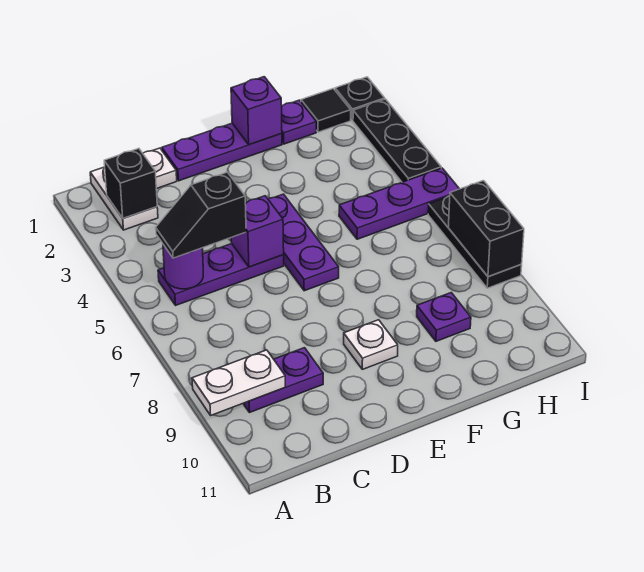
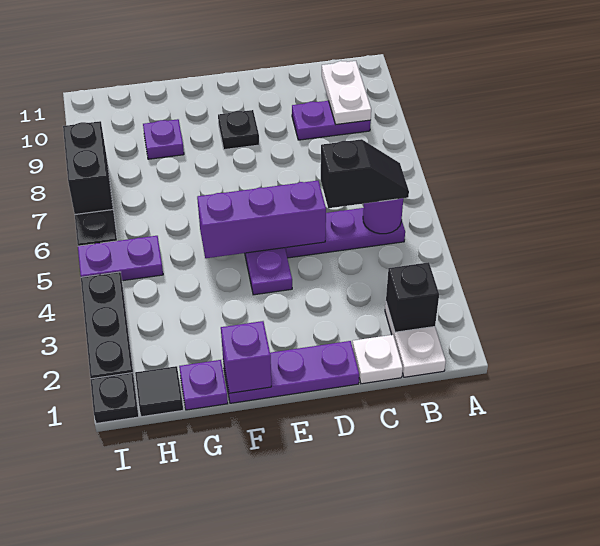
white 1x2 plate [192,350,285,415] -> white 1x2 plate turned to [322,61,371,124]
purple 1x1 brick [231,196,284,267] -> purple 1x3 brick [197,181,326,258]
white 1x1 plate [344,320,398,369] -> black 1x1 plate [218,110,259,150]
purple 1x3 plate [339,168,459,239] -> purple 1x2 plate [78,236,163,281]

